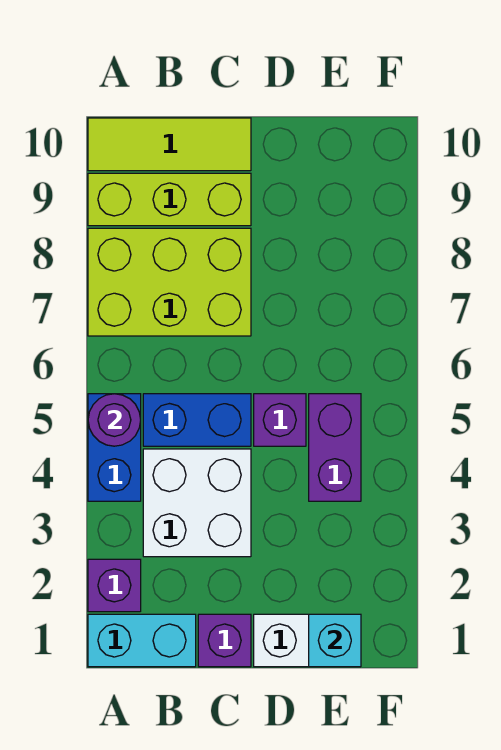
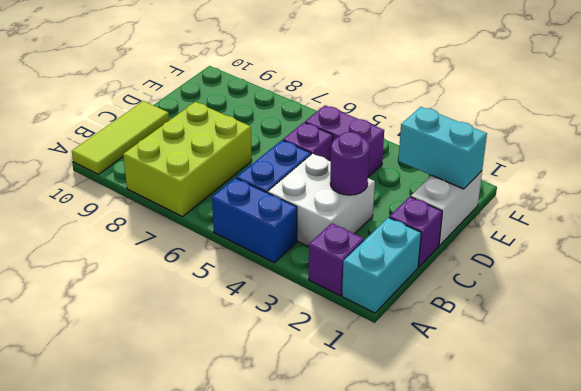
purple 1x1 round brick [88,394,141,446] -> purple 1x1 round brick moved to [330,132,369,195]
lime 1x3 brick [88,173,251,226] -> none
cyan 1x1 brick [309,614,361,667] -> cyan 1x2 brick [398,107,487,189]

